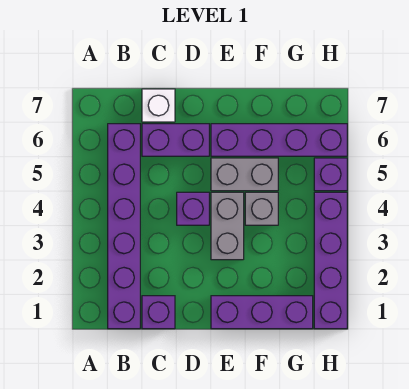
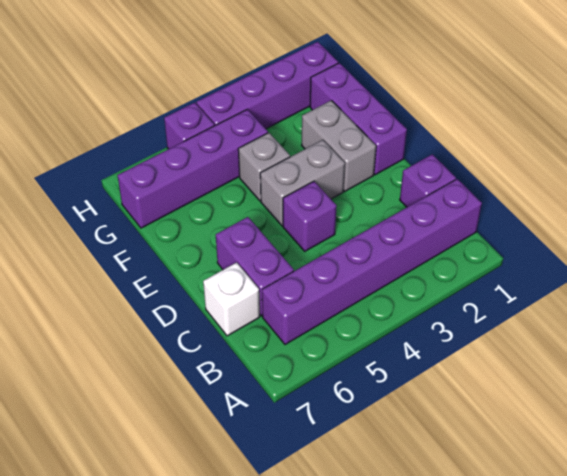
grey 1x2 brick [211,158,278,191] -> grey 1x2 brick moved to [302,100,376,191]
purple 1x4 brick [211,124,347,156] -> purple 1x4 brick turned to [117,109,268,228]

